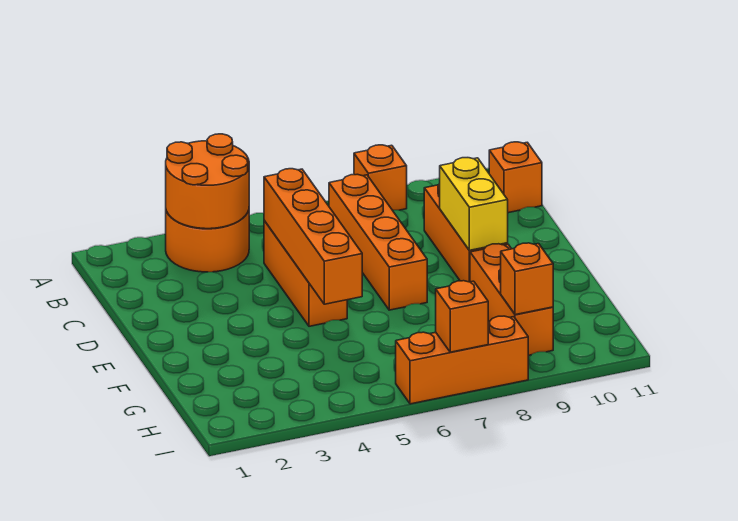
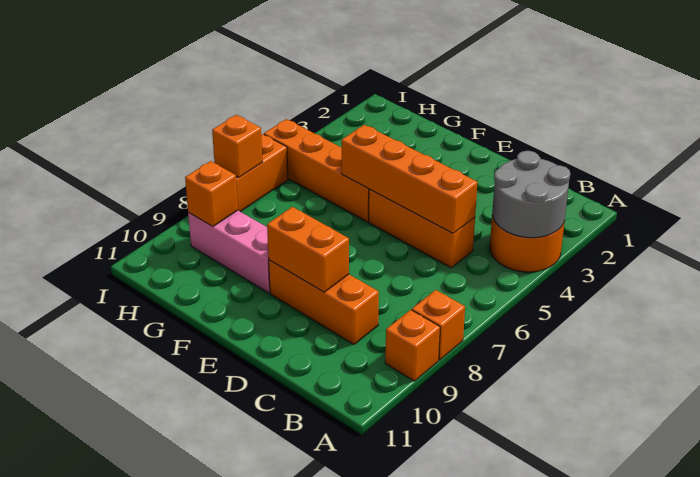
orange 2x2 round brick [166,134,249,229] -> grey 2x2 round brick [492,151,570,238]
orange 1x4 brick [329,174,427,310] -> orange 1x4 brick moved to [264,119,369,222]
orange 1x1 brick [489,142,542,213] -> orange 1x1 brick moved to [385,310,440,381]
yellow 1x2 brick [440,158,508,250] -> orange 1x2 brick [267,207,349,292]
orange 1x3 brick [470,244,553,355] -> pink 1x3 brick [188,210,270,293]

